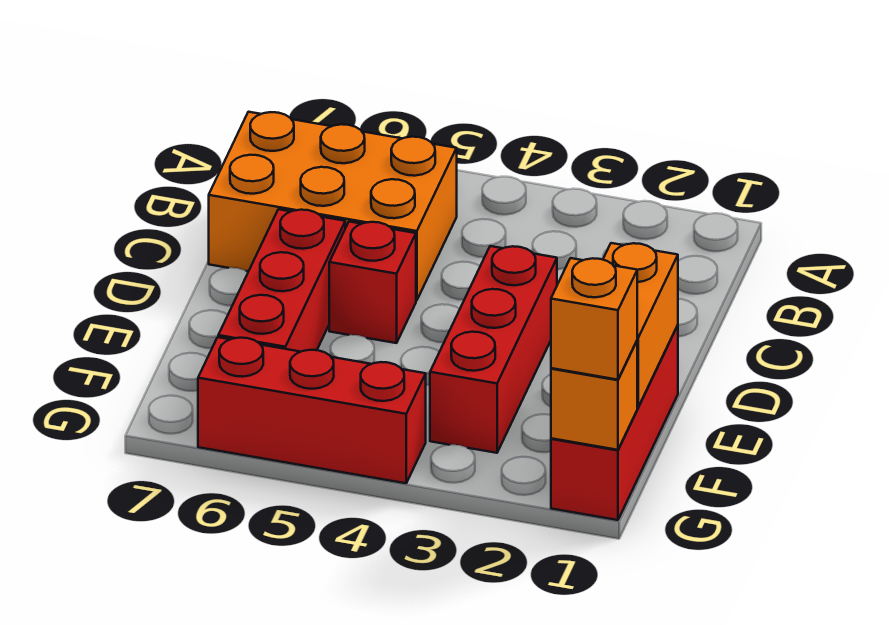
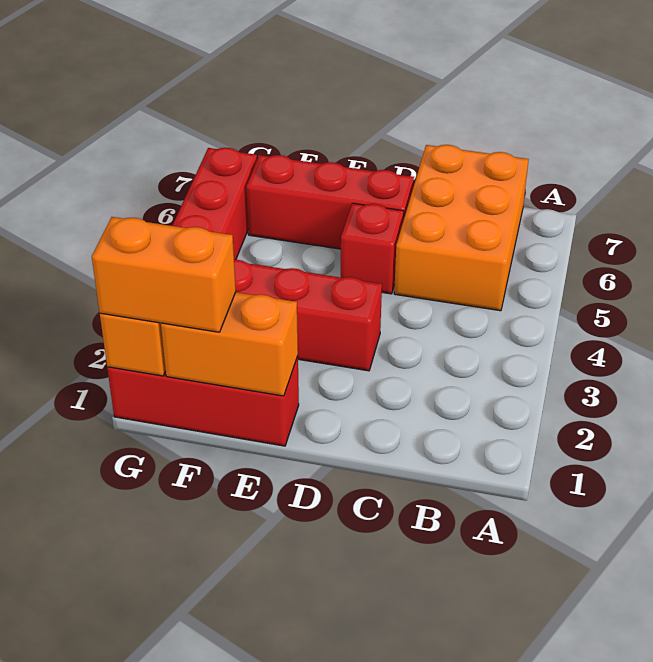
orange 1x1 brick [551,258,637,380] -> orange 1x2 brick [92,217,236,332]

